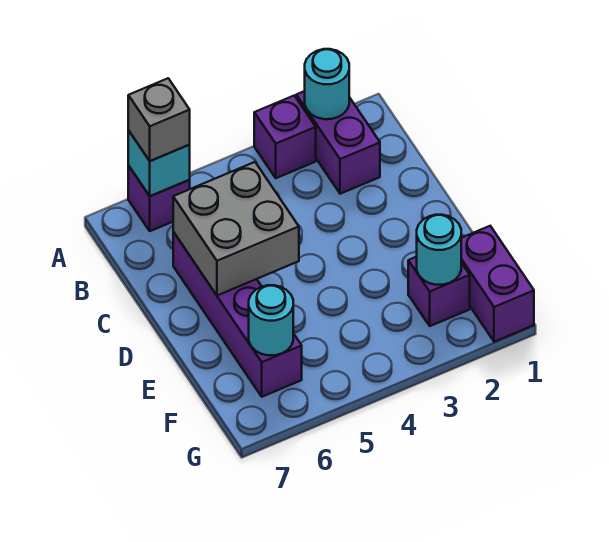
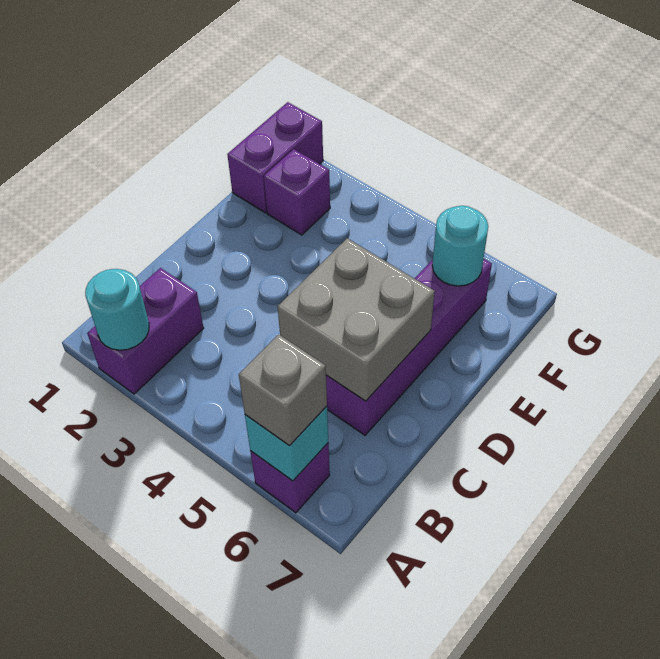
purple 1x1 brick [254,96,316,178] -> none
cyan 1x1 round brick [417,215,461,285] -> none

